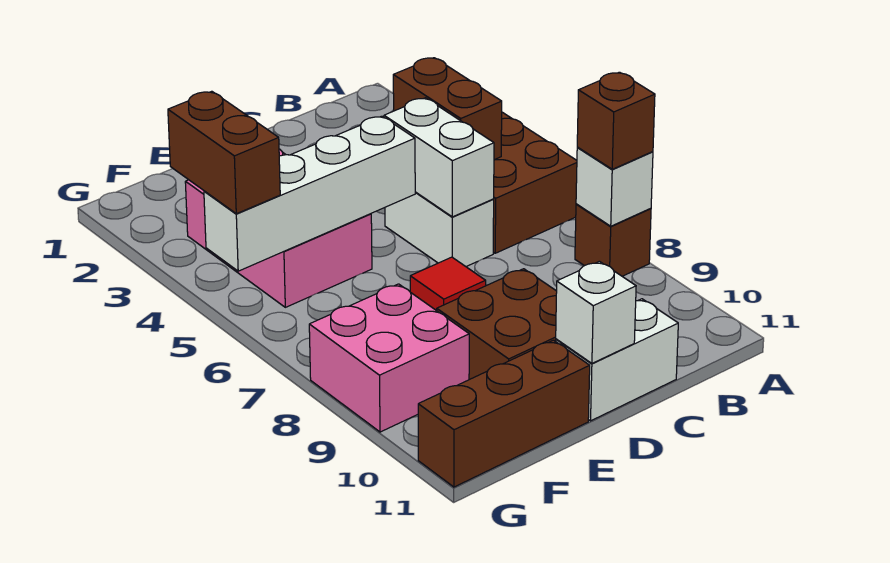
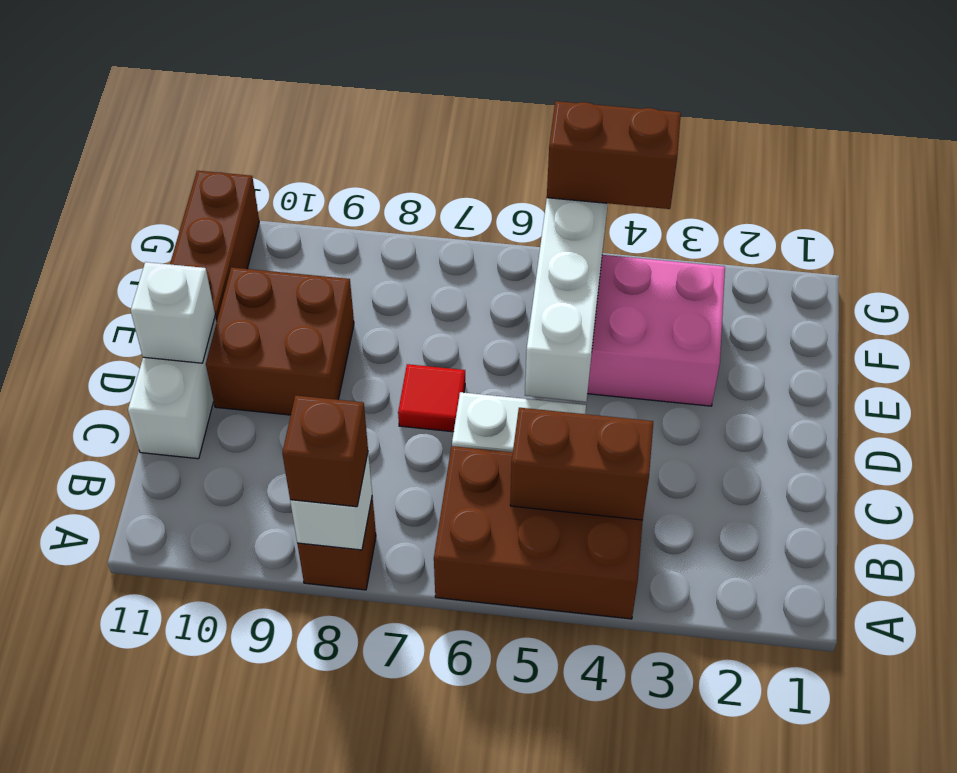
white 1x2 brick [384,98,494,217] -> none
pink 2x2 brick [309,284,469,432] -> none

